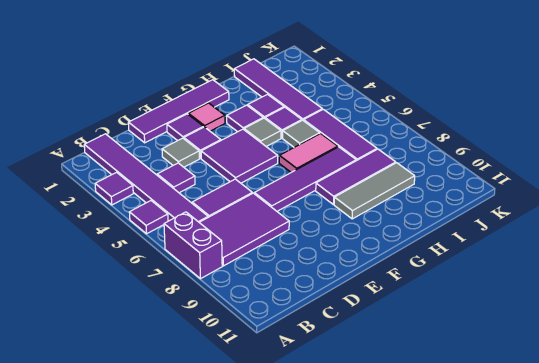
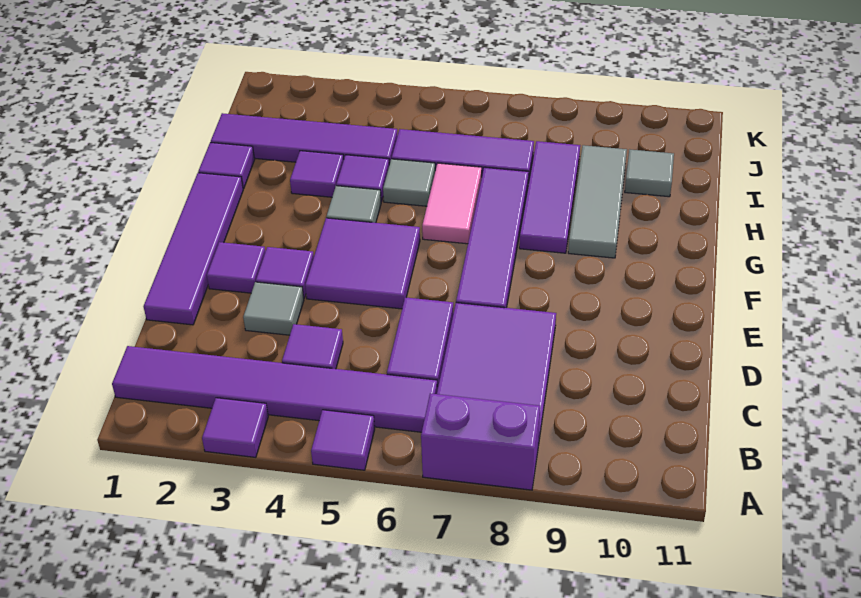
pink 1x1 tile [188,103,225,131] -> none
purple 1x1 tile [227,105,263,132] -> purple 1x1 tile moved to [198,142,254,189]
none -> grey 1x1 tile [625,149,674,197]

